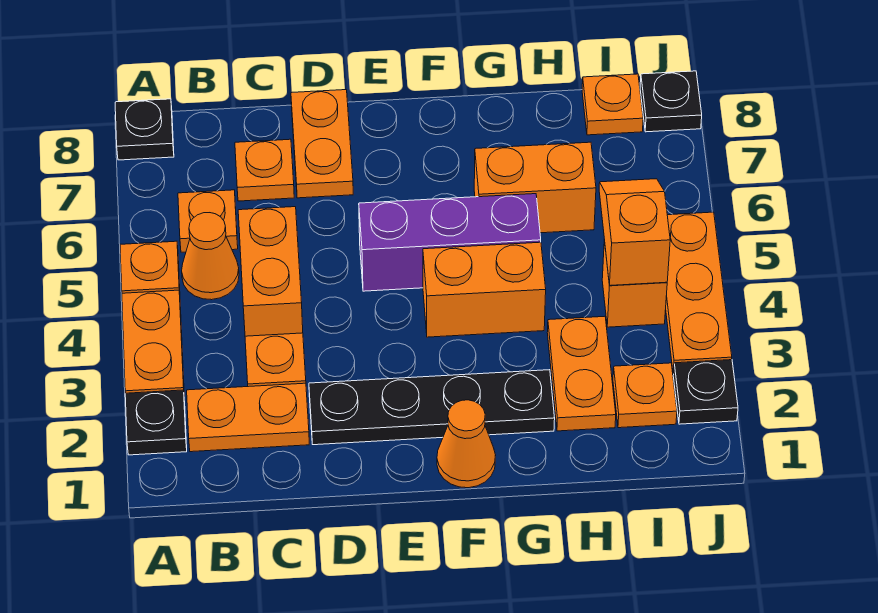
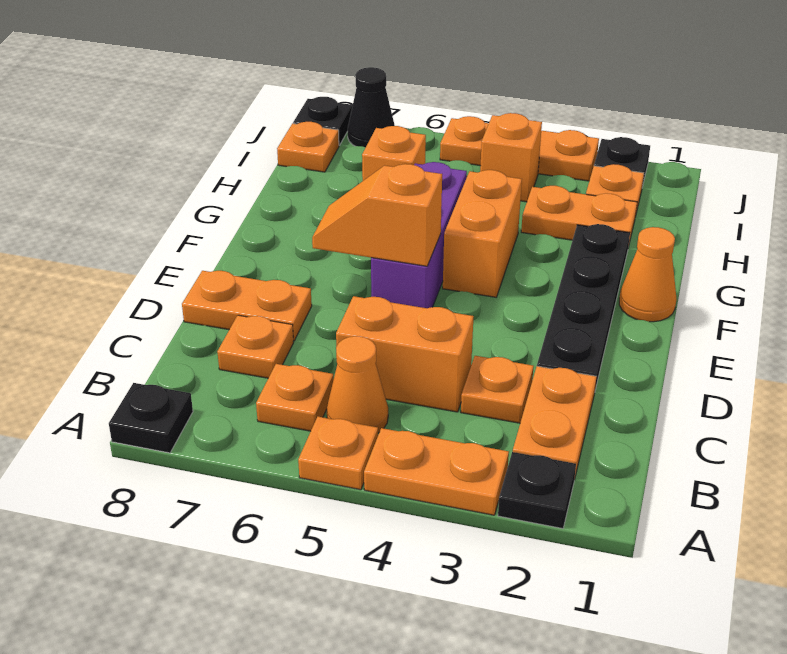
orange 1x2 brick [474,142,596,233] -> orange 1x1 brick [362,126,426,181]
orange 1x2 slope [599,179,670,286] -> orange 1x2 slope moved to [312,164,442,266]
none -> black 1x1 cone [348,67,395,147]

